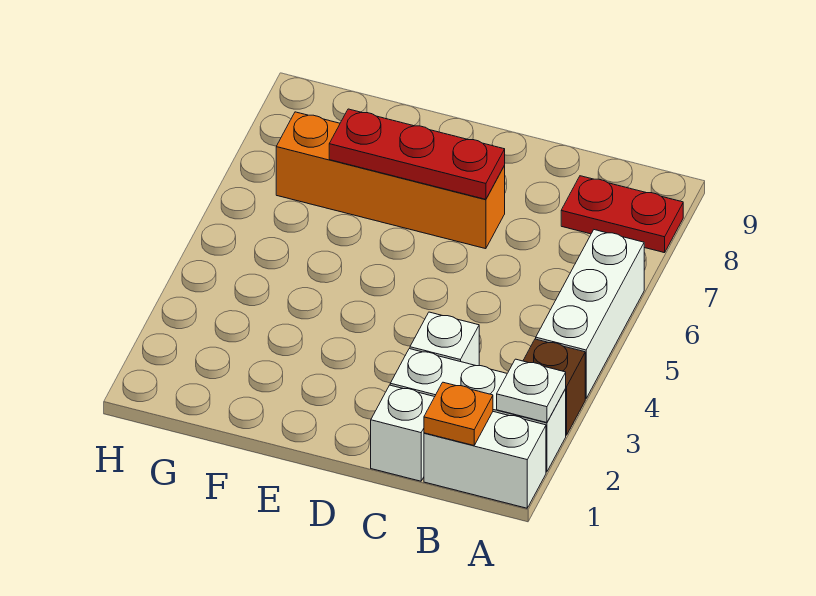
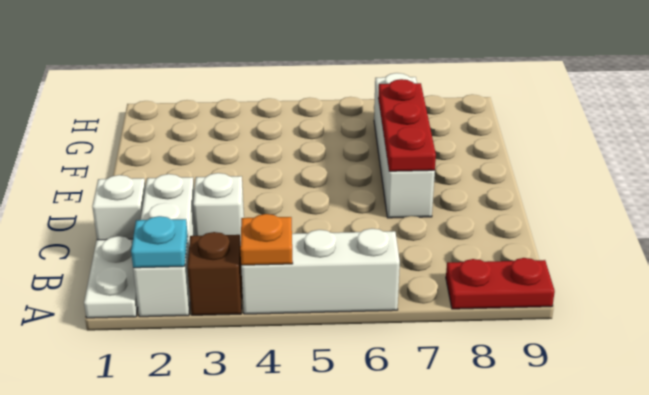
white 1x2 brick [424,412,546,508] -> white 1x2 plate [84,236,138,318]
white 1x1 plate [497,359,566,423] -> cyan 1x1 plate [131,216,188,268]
red 1x2 plate [561,176,683,253] -> red 1x2 plate turned to [446,258,555,309]
orange 1x1 plate [424,382,493,446] -> orange 1x1 plate moved to [240,214,293,265]
orange 1x4 brick [276,112,505,249] -> white 1x4 brick [374,73,435,218]

